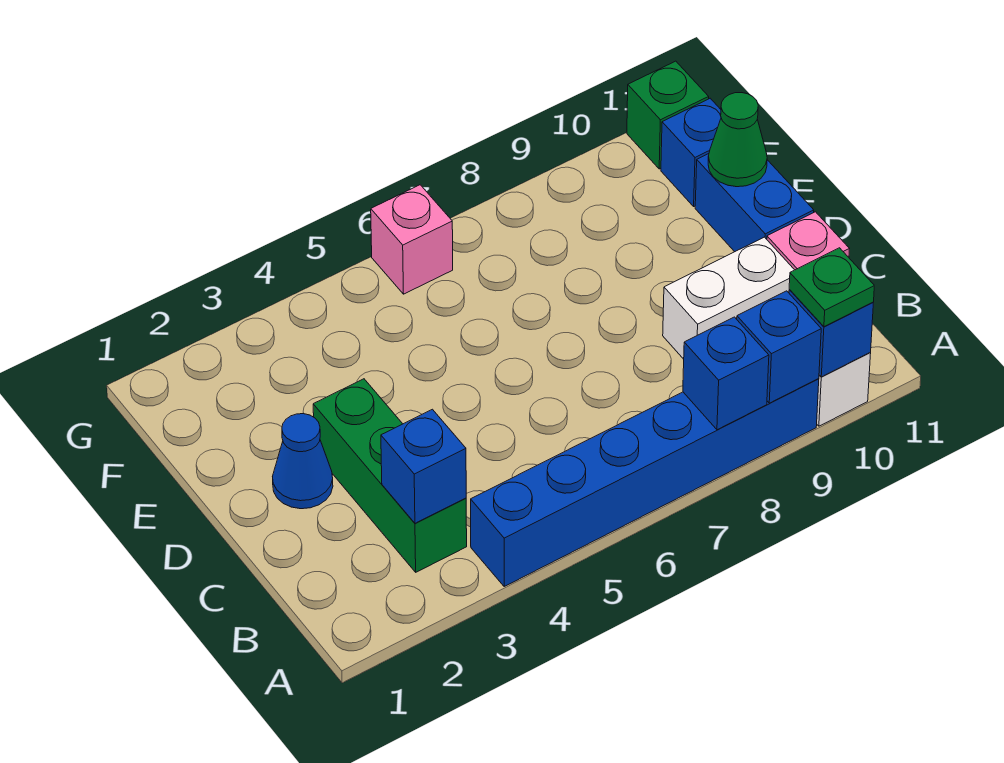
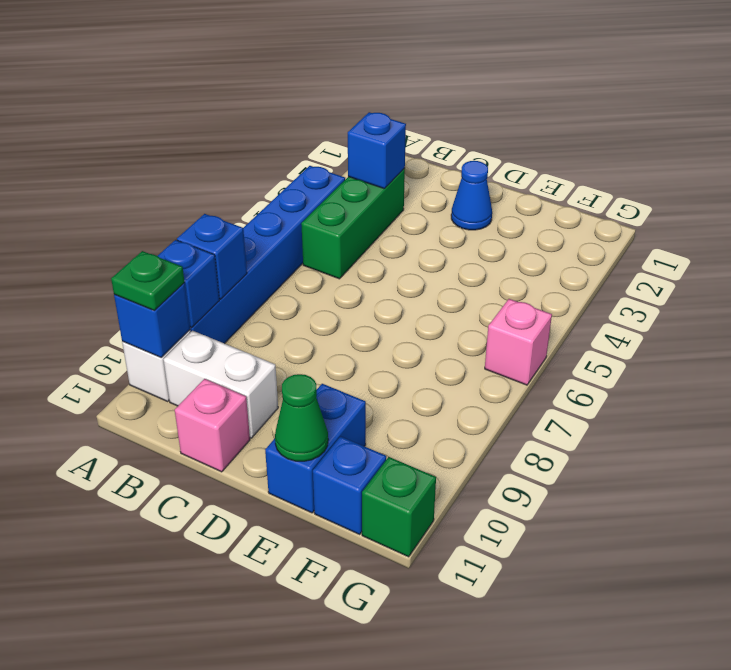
green 1x3 brick [313,379,467,572] -> green 1x3 brick turned to [301,168,405,279]
white 1x2 brick [663,237,794,359] -> white 1x2 brick turned to [163,331,278,438]
blue 1x2 brick [695,154,814,252] -> blue 1x2 brick turned to [265,384,366,513]

